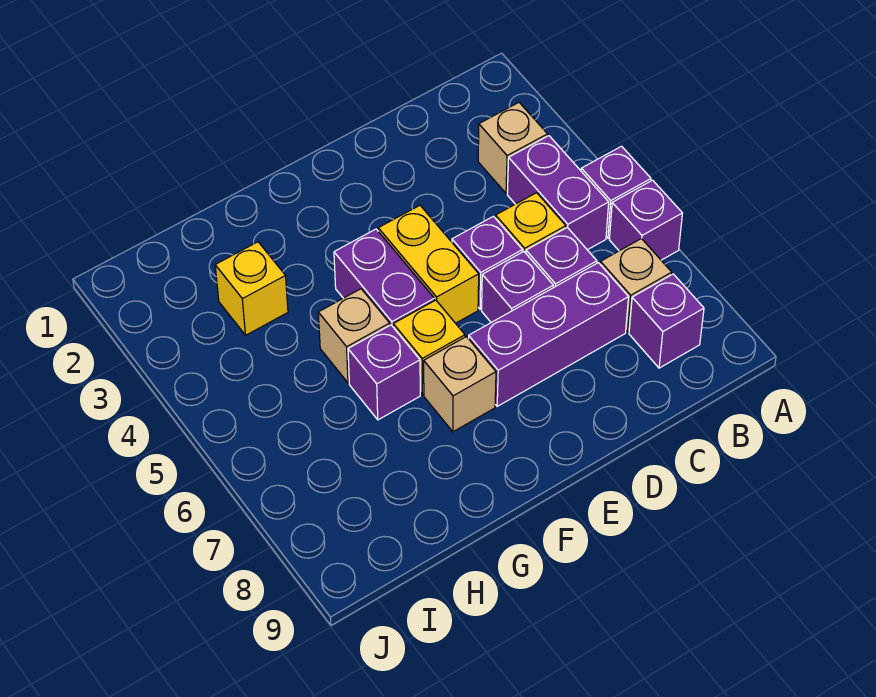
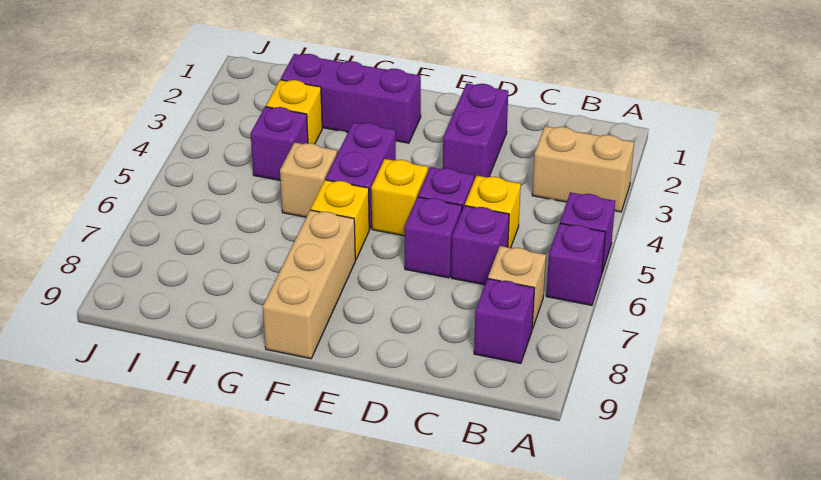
tan 1x1 brick [478,103,548,193] -> tan 1x2 brick [532,126,634,212]
purple 1x2 brick [507,136,609,250] -> purple 1x2 brick moved to [443,84,508,180]
purple 1x3 brick [469,263,628,406] -> purple 1x3 brick moved to [281,54,421,143]
yellow 1x2 brick [378,205,479,323] -> yellow 1x1 brick [371,159,428,236]
tan 1x1 brick [424,337,496,432] -> tan 1x3 brick [263,210,355,359]
purple 1x1 brick [348,325,420,420] -> purple 1x1 brick moved to [251,107,308,180]

